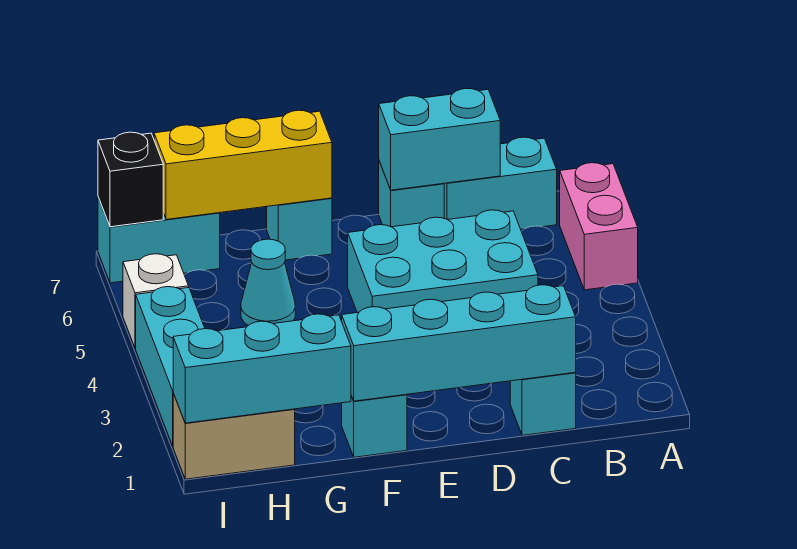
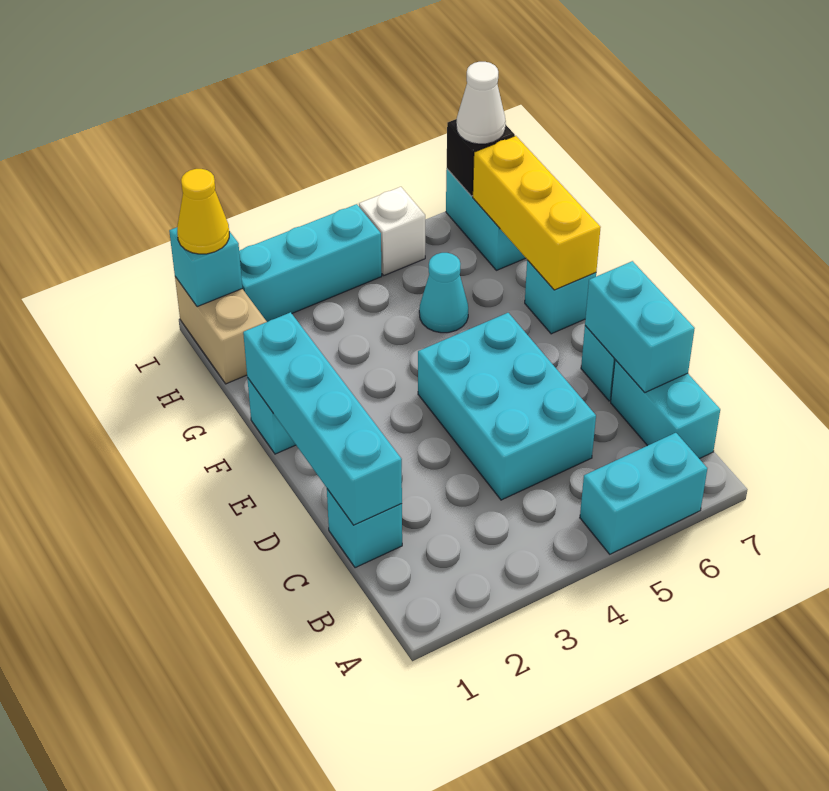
pink 1x2 brick [560,163,638,290] -> cyan 1x2 brick [580,433,707,554]
cyan 1x3 brick [173,314,351,423] -> cyan 1x1 brick [169,227,242,307]
none -> yellow 1x1 cone [177,169,229,254]
none -> white 1x1 cone [456,62,506,144]

